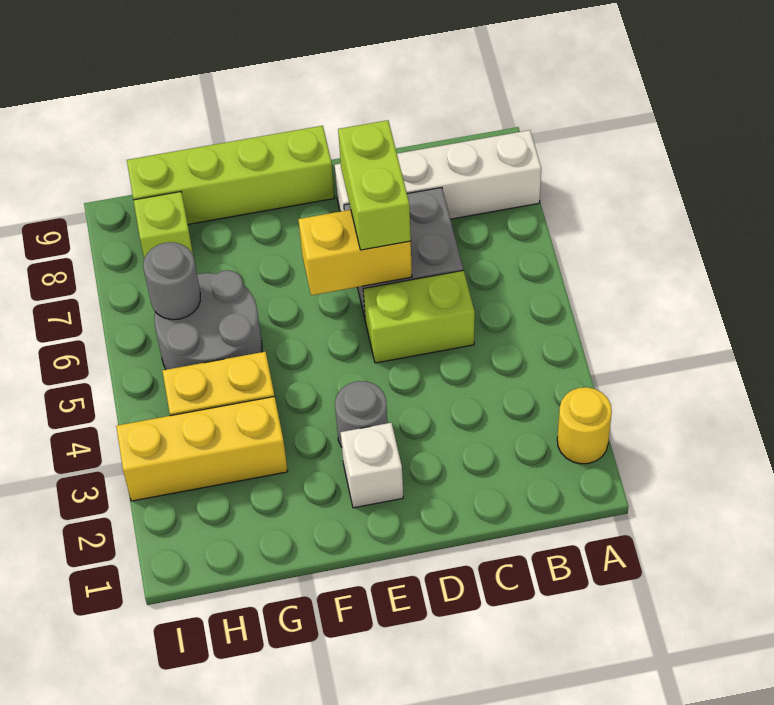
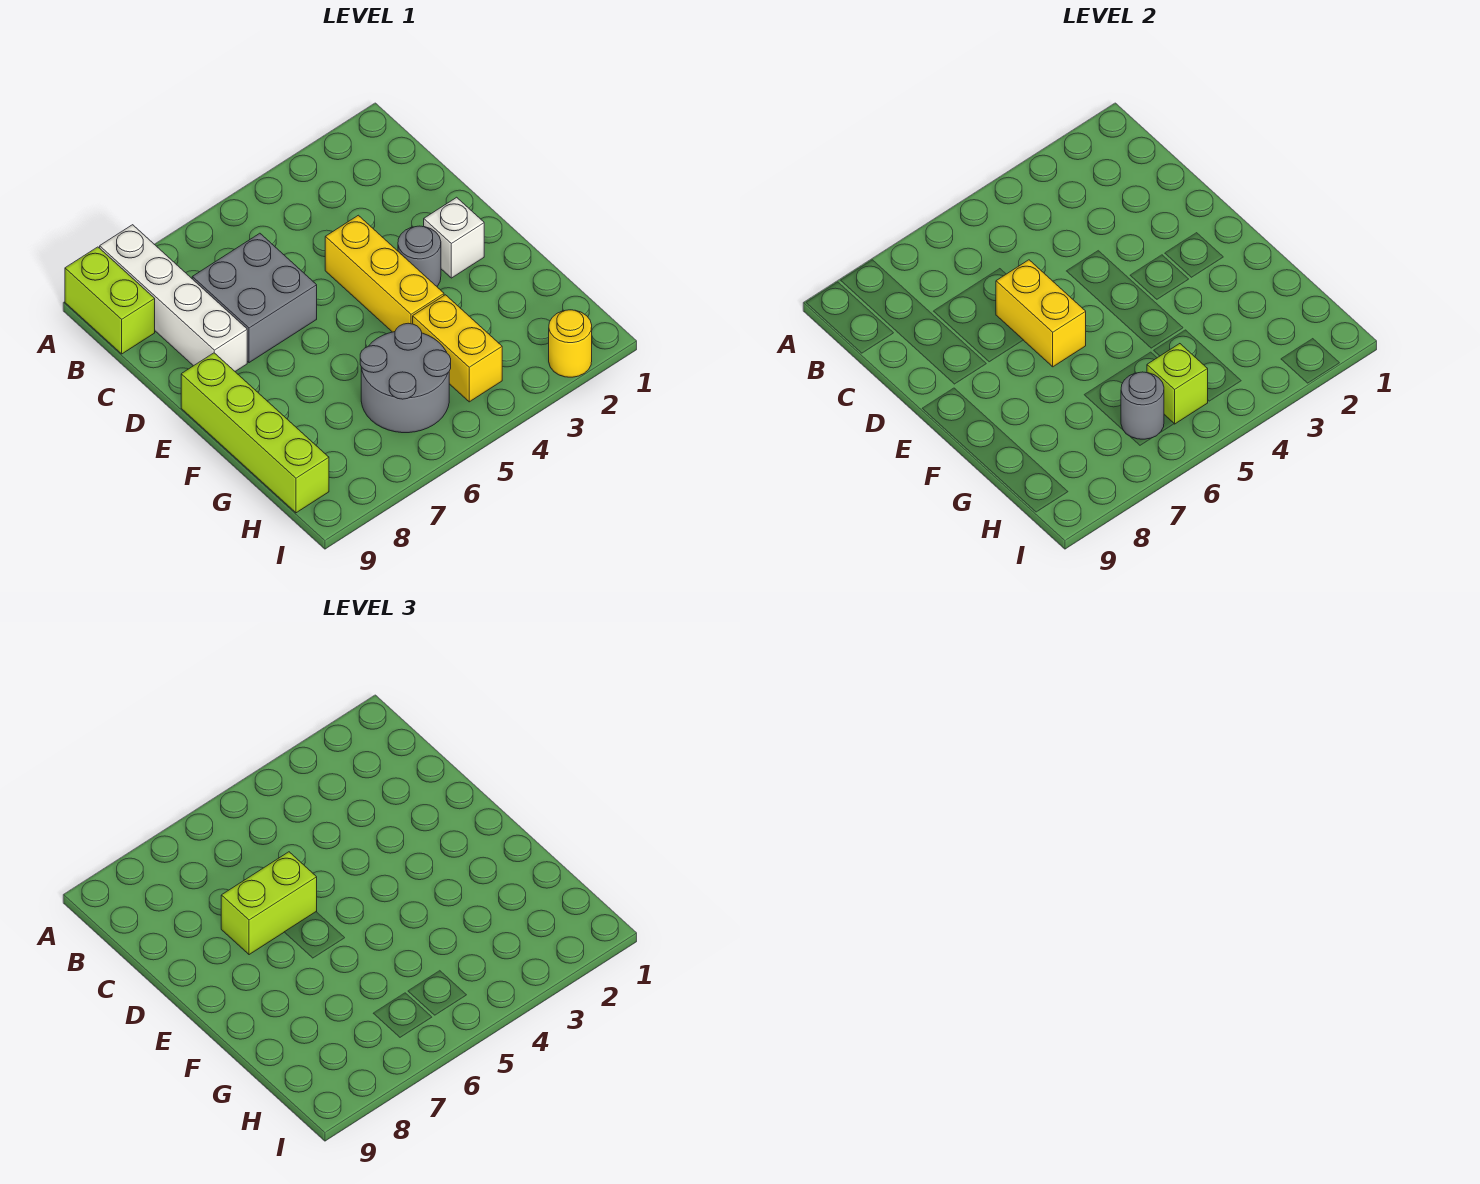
yellow 1x1 round brick [557,387,612,464] -> yellow 1x1 round brick moved to [549,310,592,377]
lime 1x2 brick [363,270,475,363] -> lime 1x2 brick moved to [65,247,155,354]
yellow 1x3 brick [116,397,288,501] -> yellow 1x3 brick moved to [325,215,444,332]
lime 1x1 brick [134,192,193,258] -> lime 1x1 brick moved to [1147,344,1208,424]

